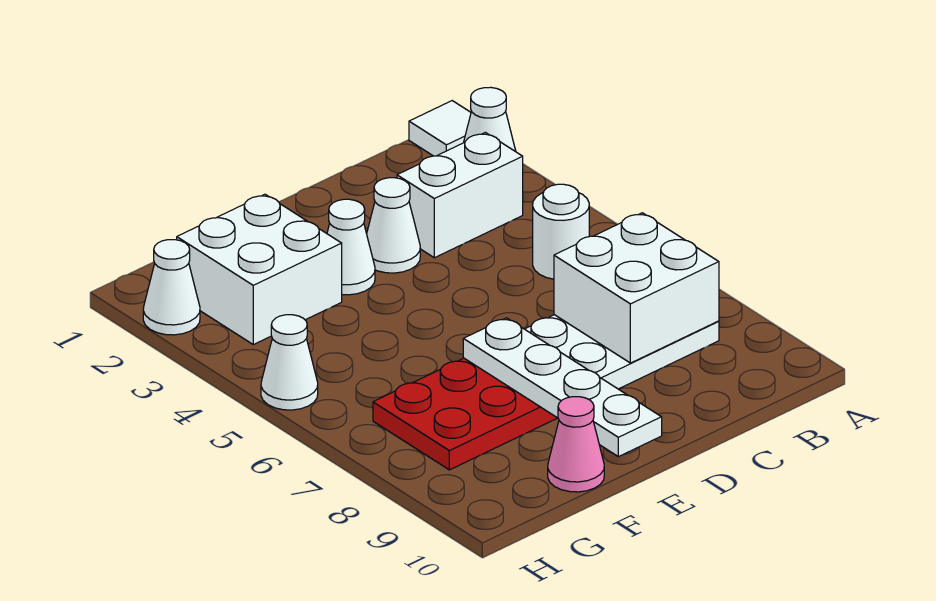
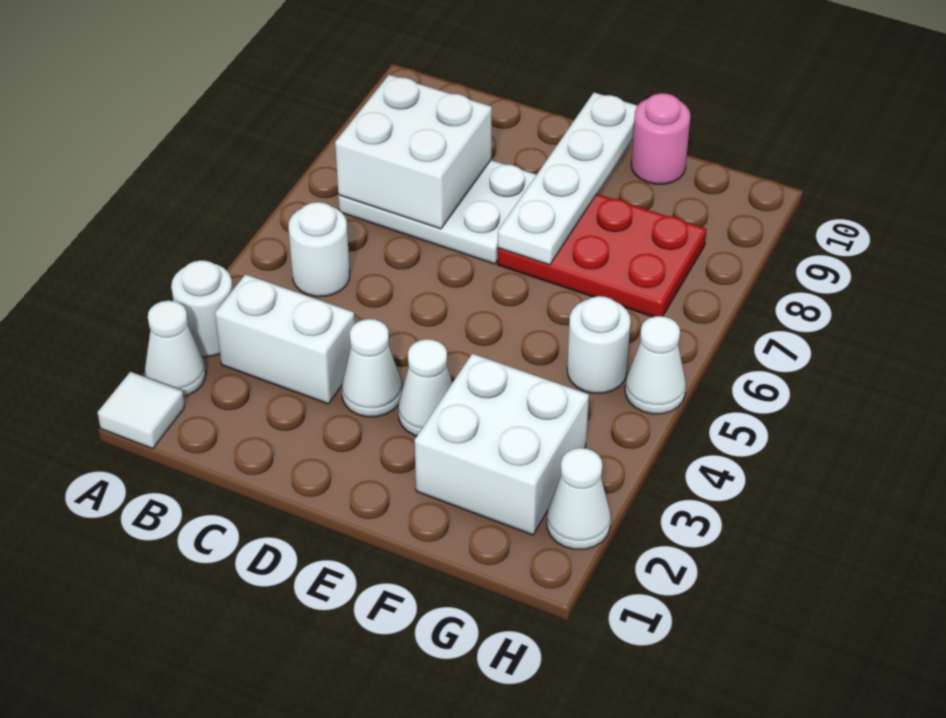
none -> white 1x1 round brick [171,260,233,357]
pink 1x1 cone [548,397,604,492] -> pink 1x1 round brick [631,93,690,184]
none -> white 1x1 round brick [567,296,631,393]

